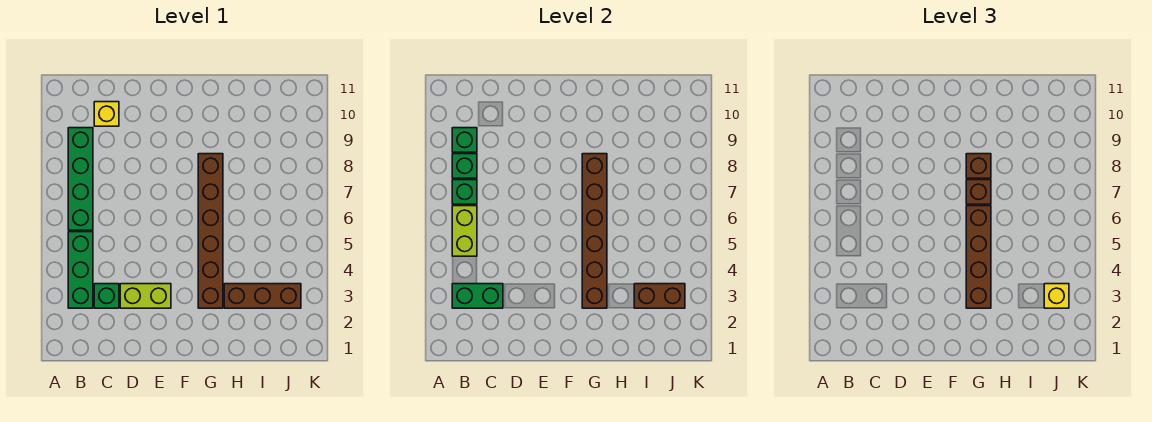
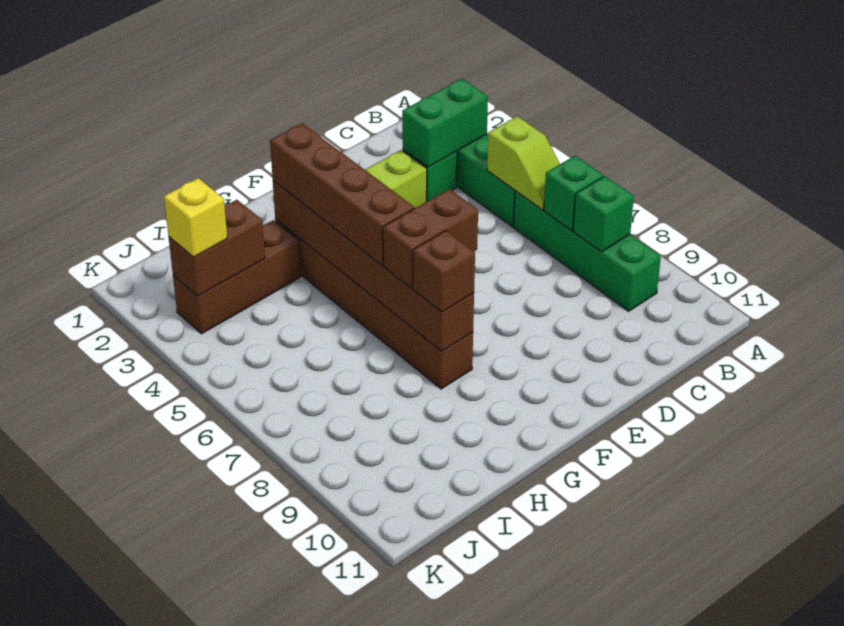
lime 1x2 brick [452,206,477,256] -> lime 1x2 slope [487,116,560,210]
green 1x1 brick [452,128,477,152] -> none
yellow 1x1 brick [94,102,119,126] -> none
brown 1x1 brick [966,180,991,204] -> brown 1x2 brick [383,189,478,289]

